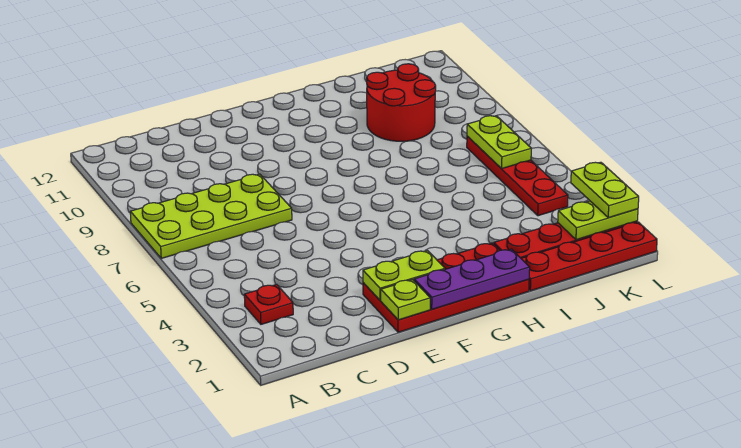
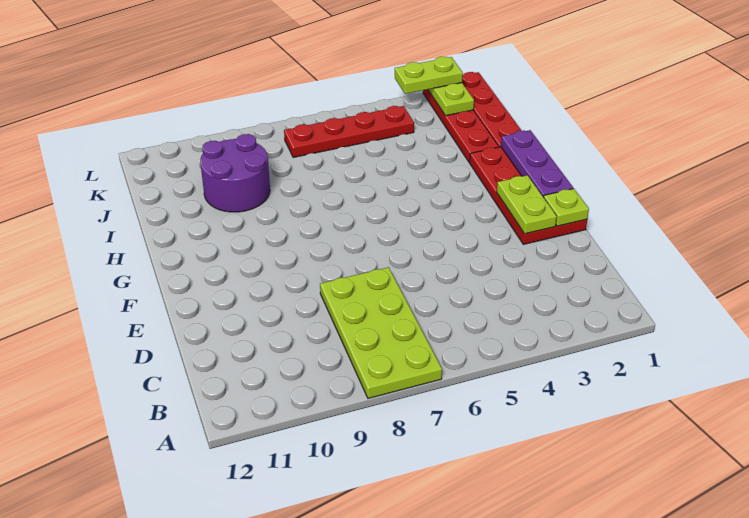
red 1x1 plate [244,284,293,324] -> none
red 2x2 round brick [367,64,436,141] -> purple 2x2 round brick [200,134,270,212]
lime 1x2 plate [467,116,531,169] -> none

